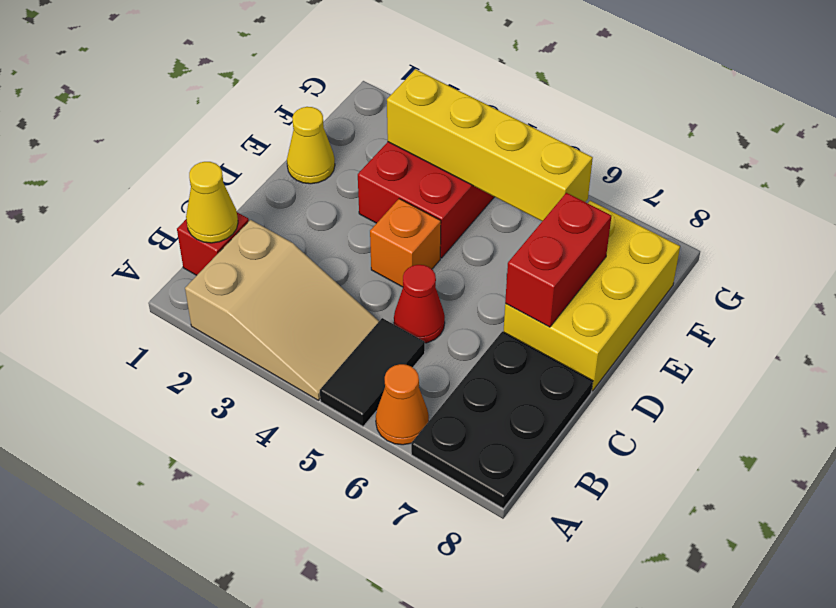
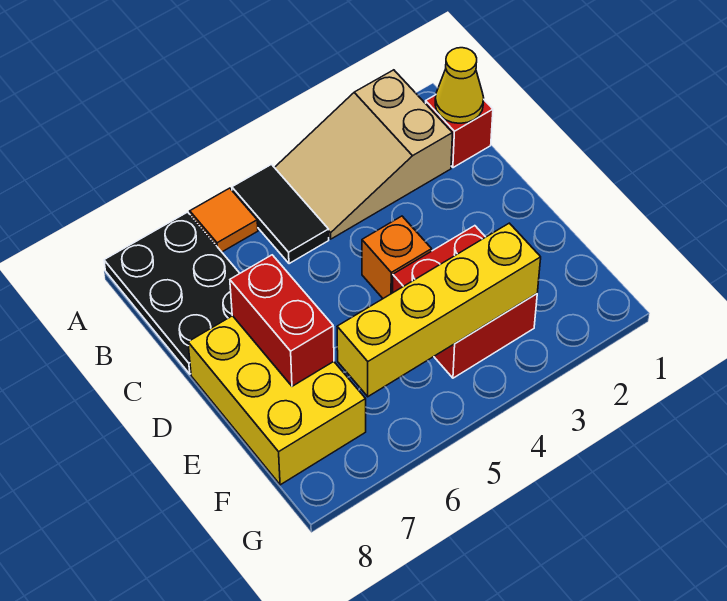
orange 1x1 cone [376,364,429,445] -> orange 1x1 tile [190,188,258,252]
red 1x1 cone [394,265,445,343] -> none
yellow 1x1 cone [287,107,335,184] -> none

